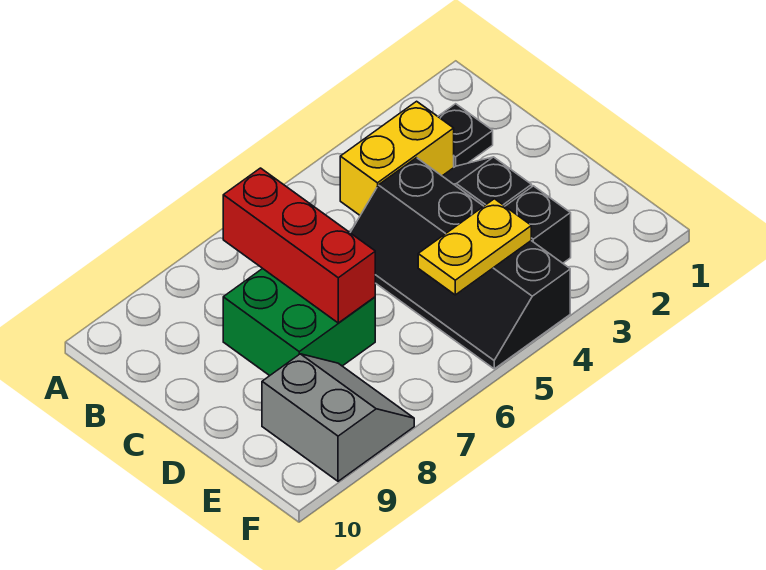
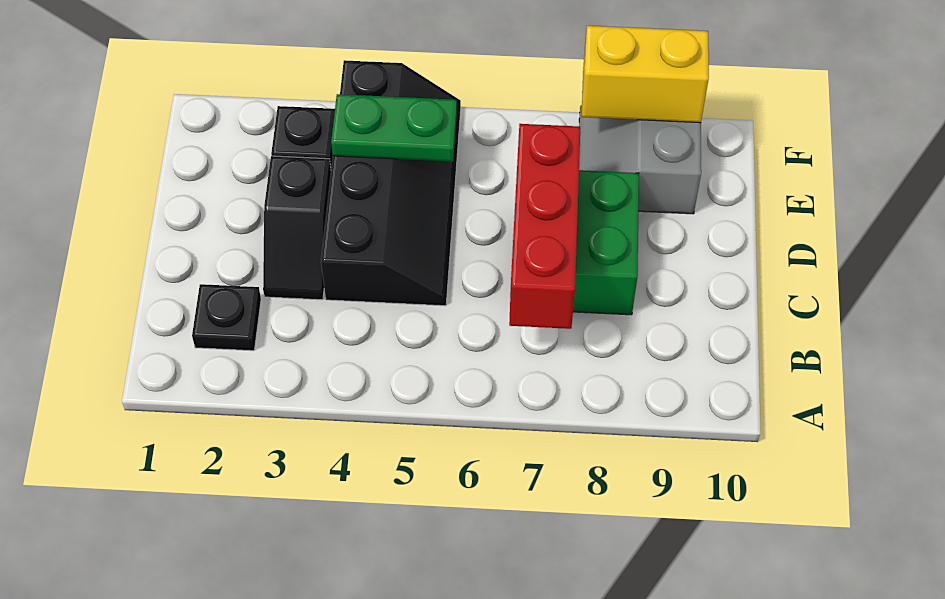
yellow 1x2 brick [340,101,454,215] -> yellow 1x2 brick moved to [582,26,709,123]
yellow 1x2 plate [418,199,531,295] -> green 1x2 plate [331,94,457,162]

